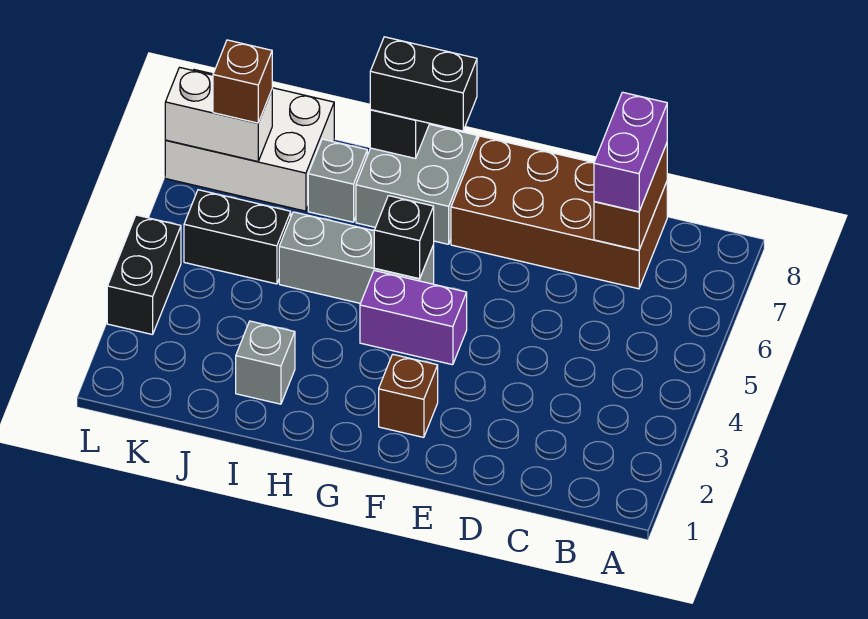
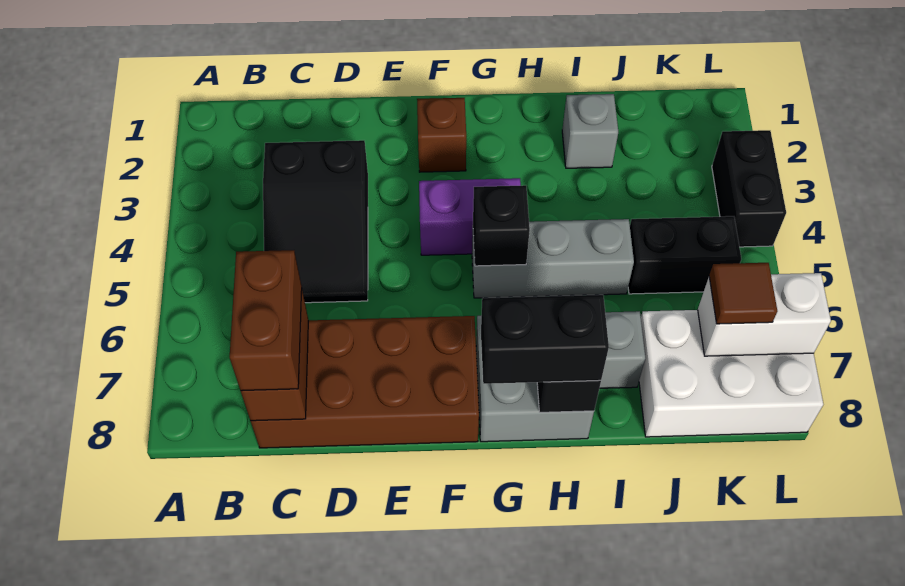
none -> black 2x3 slope [263,140,368,303]
purple 1x2 brick [594,92,667,212] -> brown 1x2 brick [230,250,302,391]
brown 1x1 brick [213,40,272,123] -> brown 1x1 tile [709,263,777,324]

